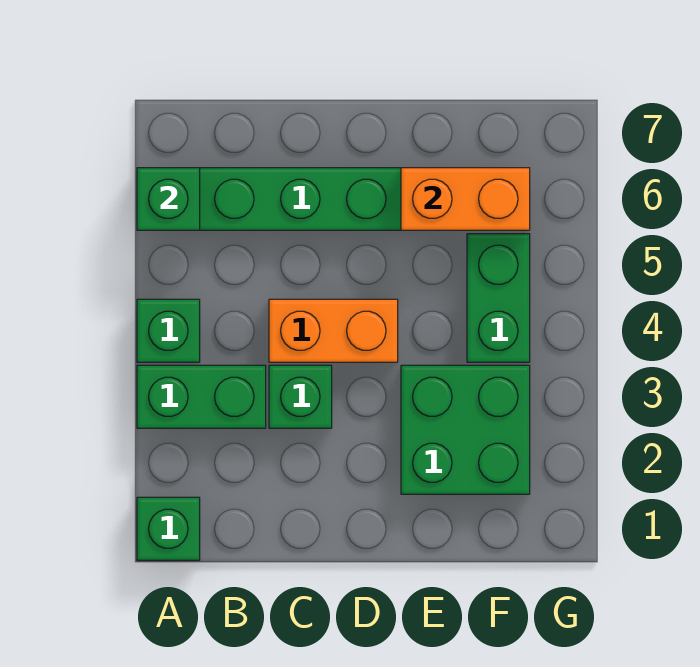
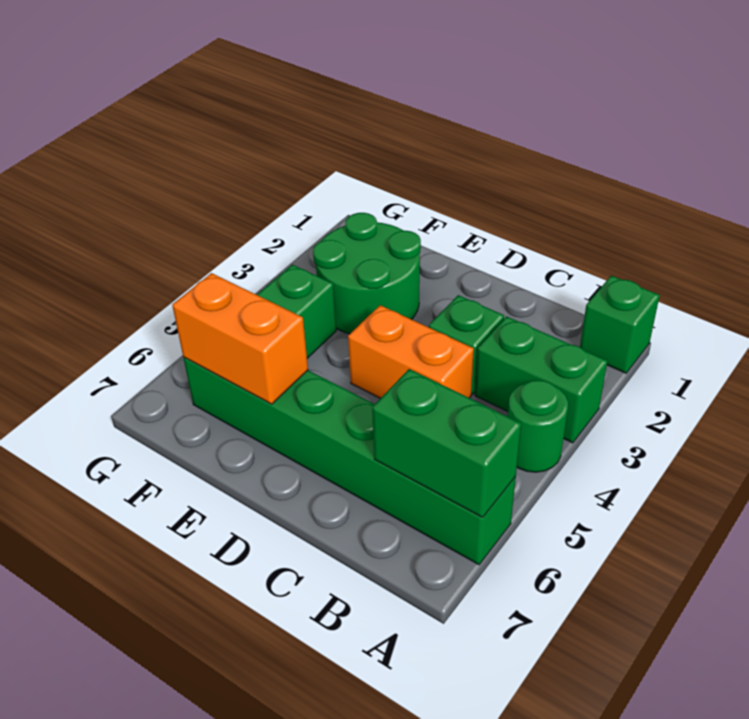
green 1x1 brick [137,299,200,362] -> green 1x1 round brick [508,380,568,472]
green 1x1 brick [137,168,200,230] -> green 1x2 brick [372,369,521,517]
green 2x2 brick [401,365,530,494] -> green 2x2 round brick [313,213,421,334]

